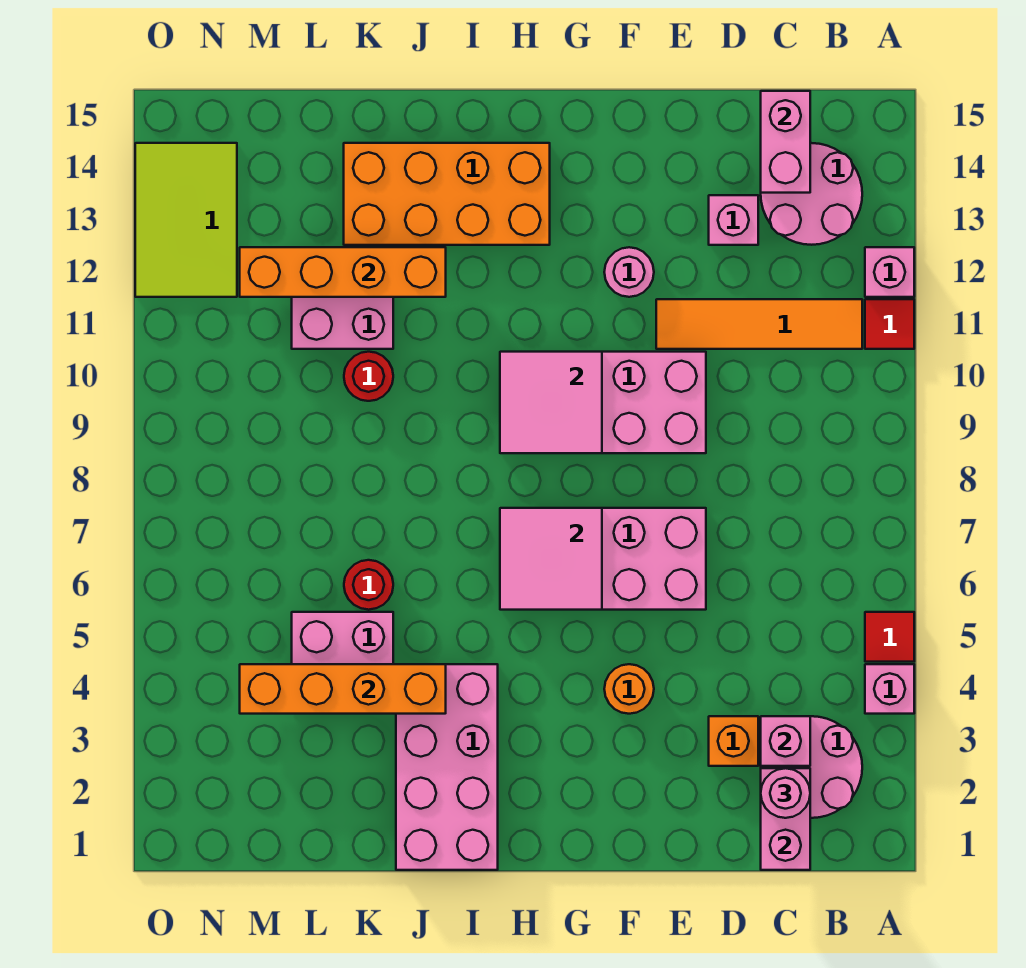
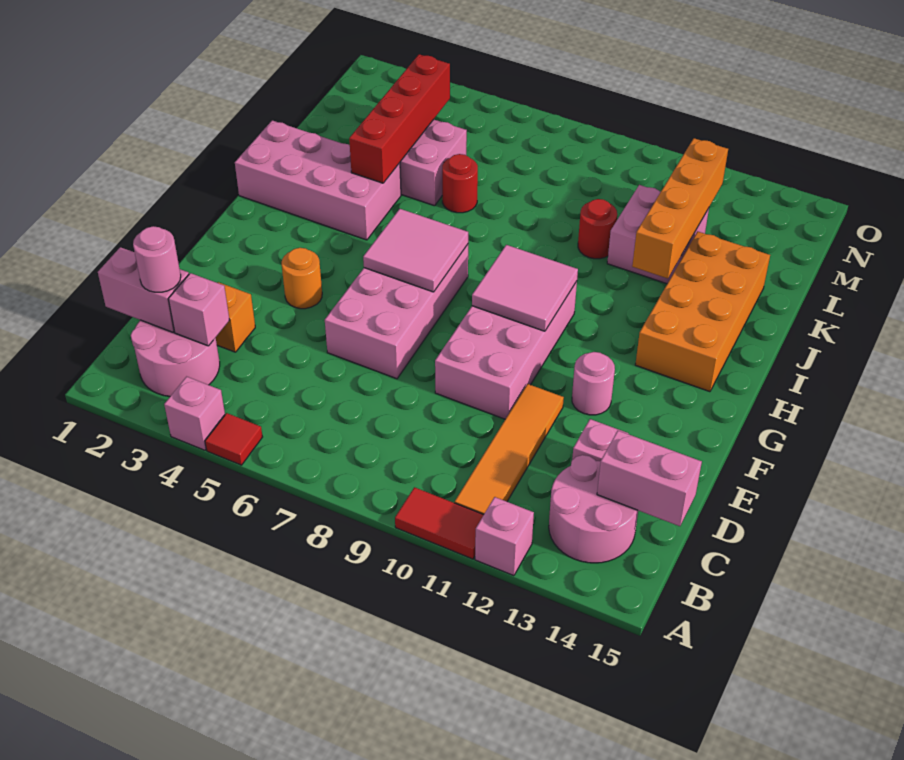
red 1x1 tile [865,299,914,349] -> red 1x2 tile [395,487,483,559]
orange 1x4 brick [240,664,446,714] -> red 1x4 brick [349,54,450,183]
lime 2x3 tile [135,143,237,297] -> none

